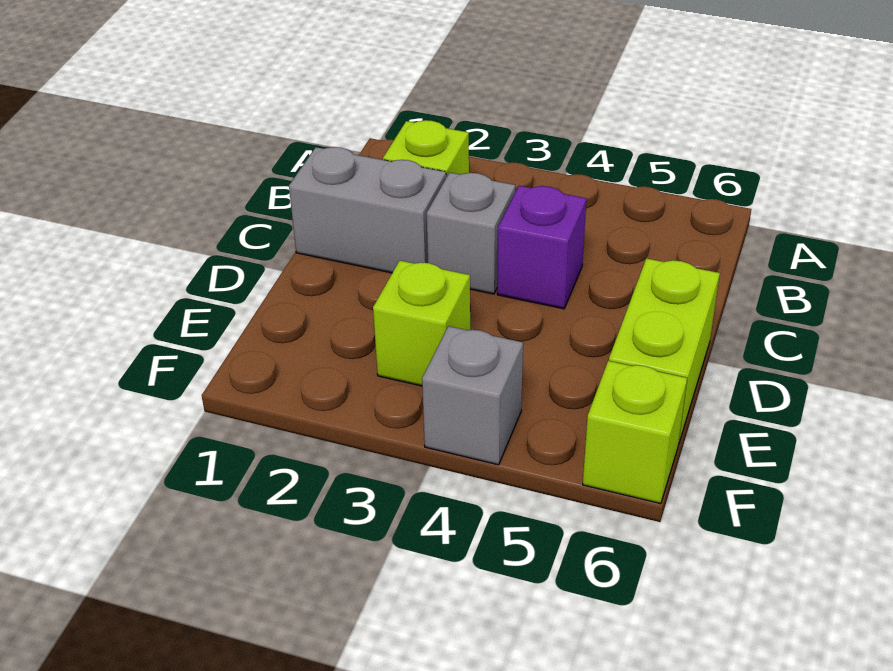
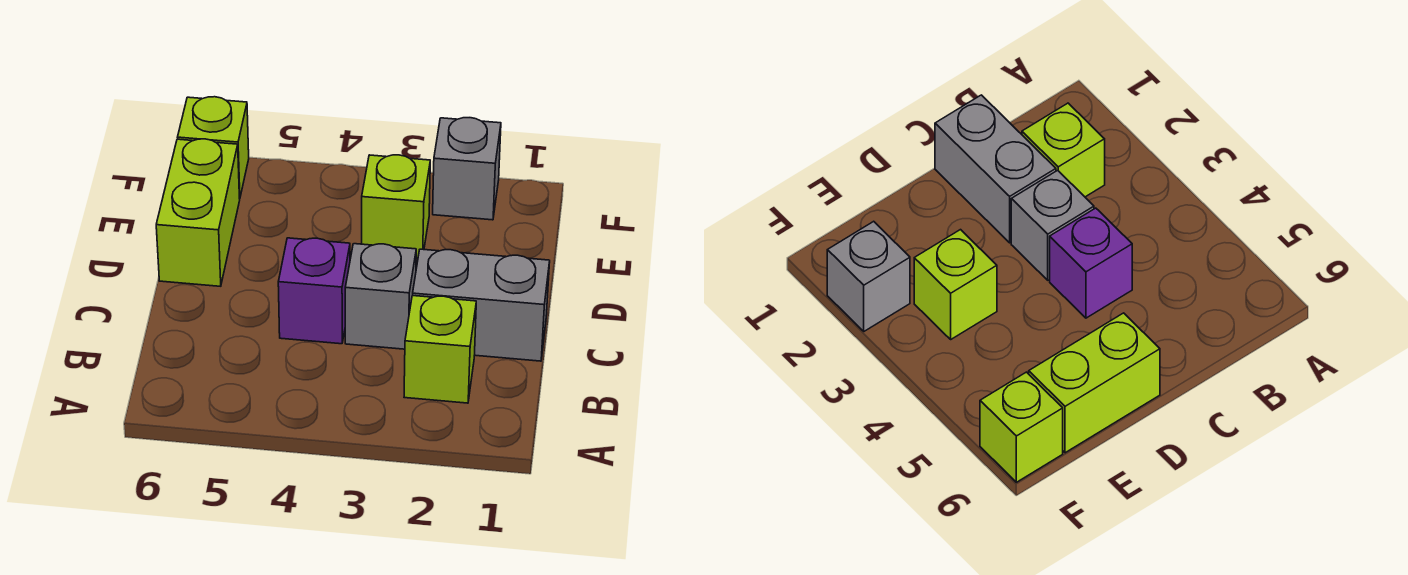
grey 1x1 brick [422,326,523,465] -> grey 1x1 brick moved to [433,118,501,220]

